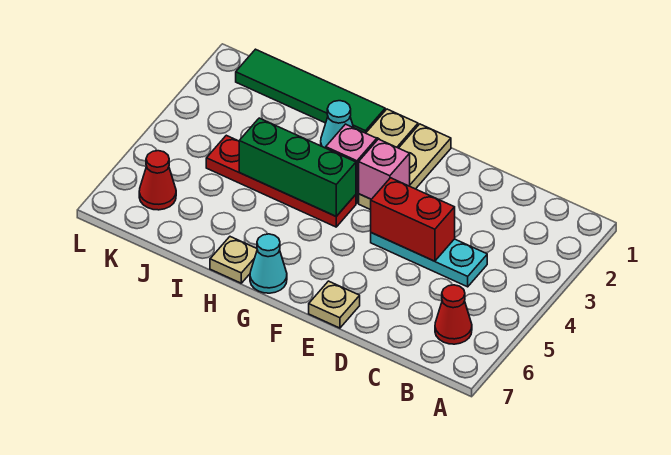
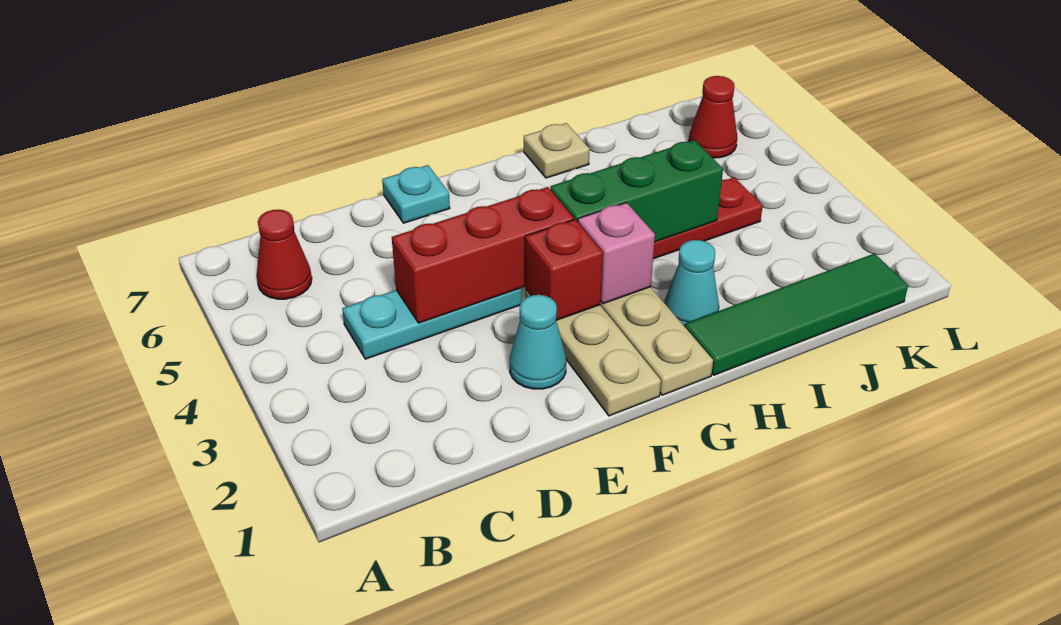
red 1x2 brick [371,178,455,261] -> red 1x3 brick [392,187,574,323]
tan 1x1 plate [309,281,360,328] -> cyan 1x1 plate [382,165,450,223]
pink 1x1 brick [359,139,410,199] -> red 1x1 brick [525,220,603,320]
cyan 1x1 cone [250,234,287,293] -> cyan 1x1 cone moved to [510,295,566,389]

